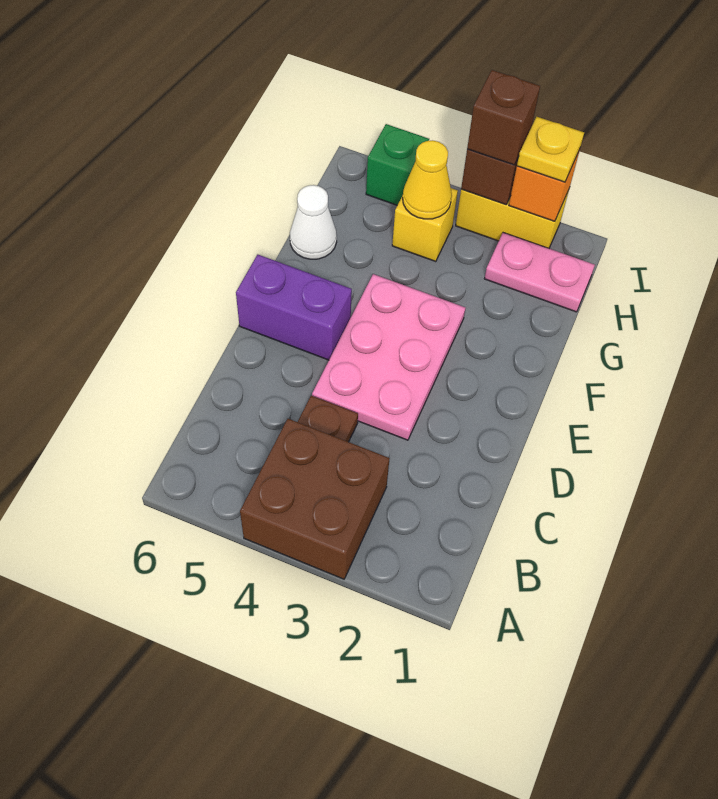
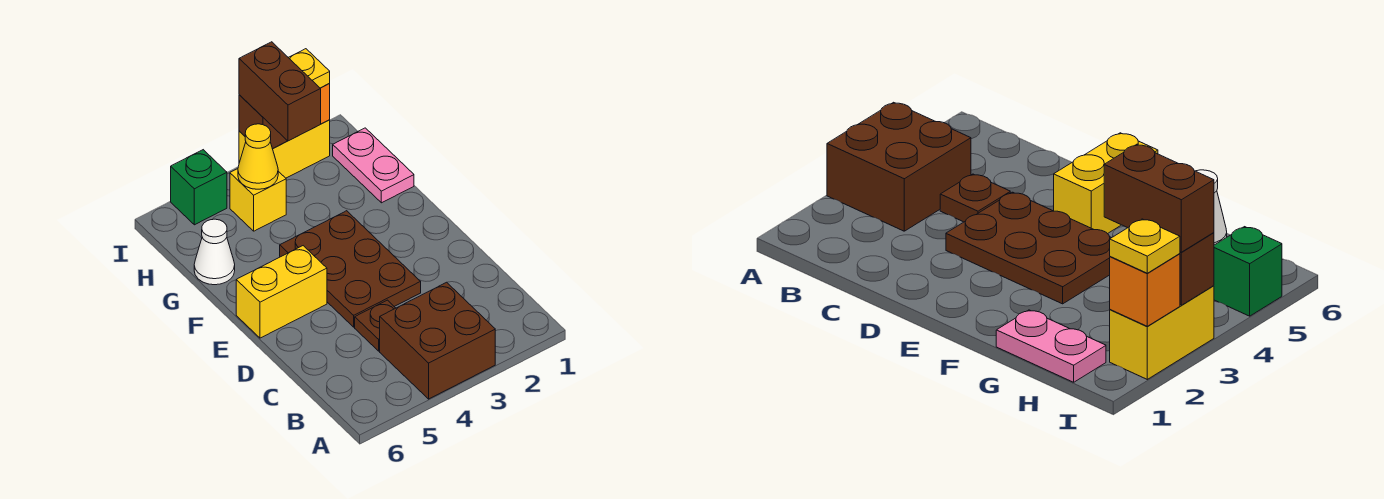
pink 2x3 plate [312,274,465,440] -> brown 2x3 plate [280,211,421,327]
purple 1x2 brick [236,255,352,360] -> yellow 1x2 brick [236,246,327,338]
pink 1x2 plate [484,233,595,312] -> pink 1x2 plate turned to [333,128,414,203]
brown 1x1 brick [467,70,540,165] -> brown 1x2 brick [239,42,321,141]

